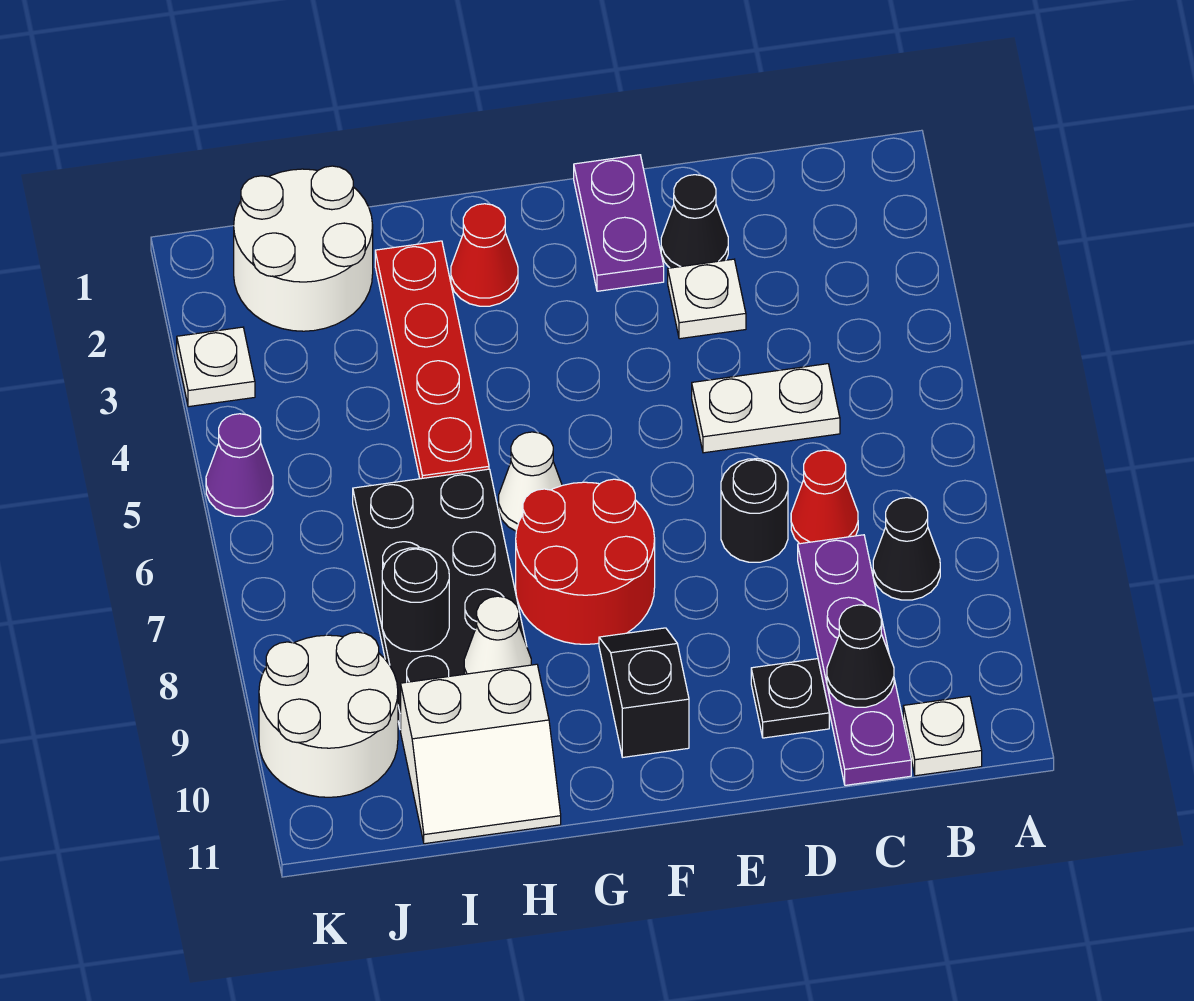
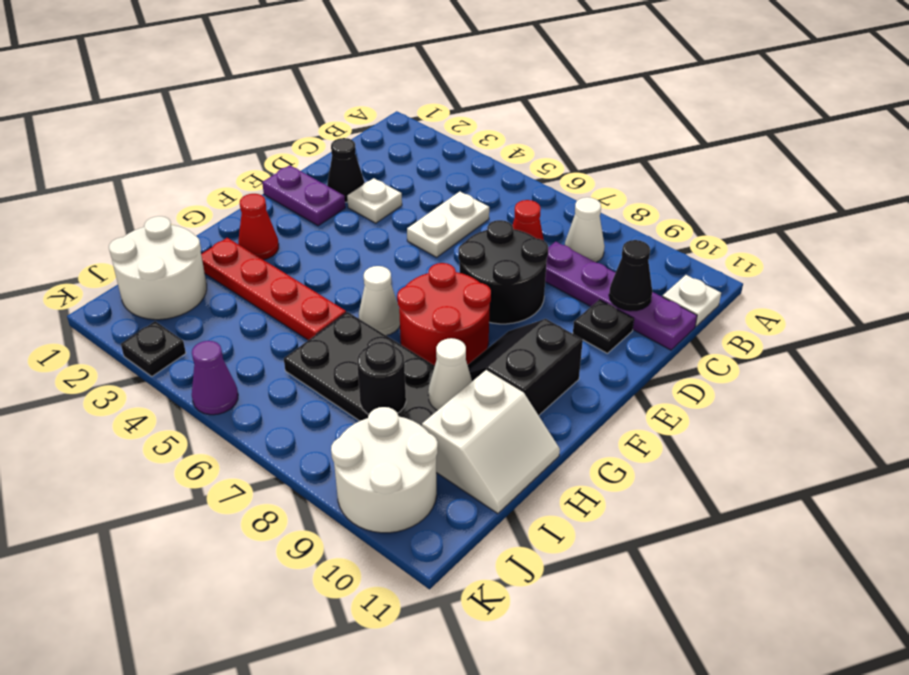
black 1x1 cone [873,498,940,600] -> white 1x1 cone [565,197,605,262]
black 1x1 round brick [721,459,788,562] -> black 2x2 round brick [458,220,548,324]
black 1x2 slope [599,628,689,757] -> black 2x2 slope [468,319,583,415]
white 1x1 plate [177,327,255,407] -> black 1x1 plate [121,321,186,376]

